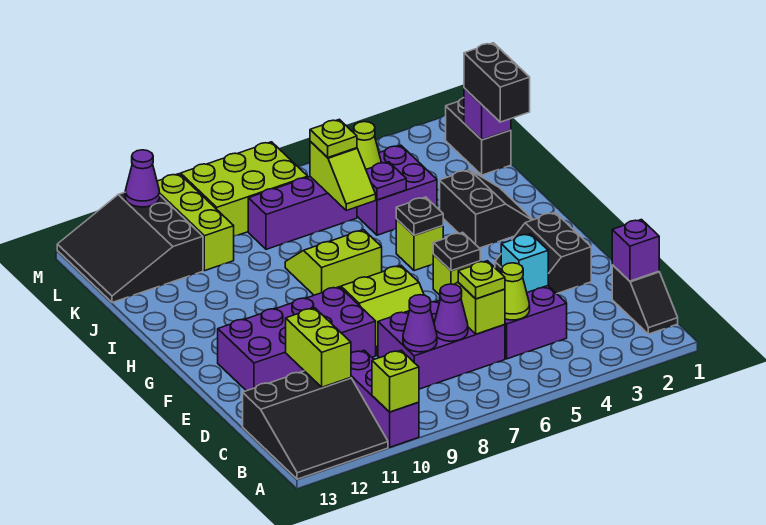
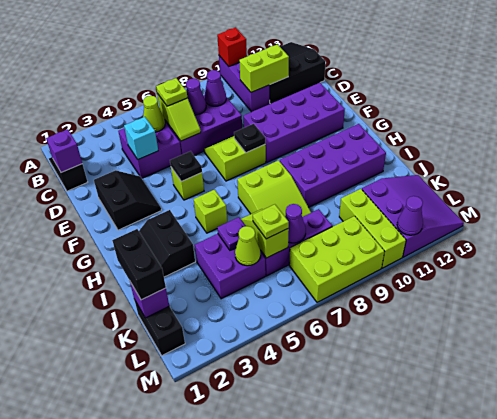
lime 1x1 brick [372,350,419,412] -> red 1x1 brick [217,27,247,66]
lime 1x2 brick [286,308,351,387] -> lime 1x2 brick turned to [239,44,289,92]
black 1x1 plate [396,197,443,235] -> black 1x1 plate moved to [234,124,265,153]
lime 2x2 slope [285,230,382,295] -> lime 2x3 slope [237,160,311,217]
none -> purple 2x4 brick [280,124,386,207]
none -> purple 1x1 cone [285,204,306,243]
black 3x3 slope [57,192,203,303] -> purple 3x3 slope [362,175,464,257]

